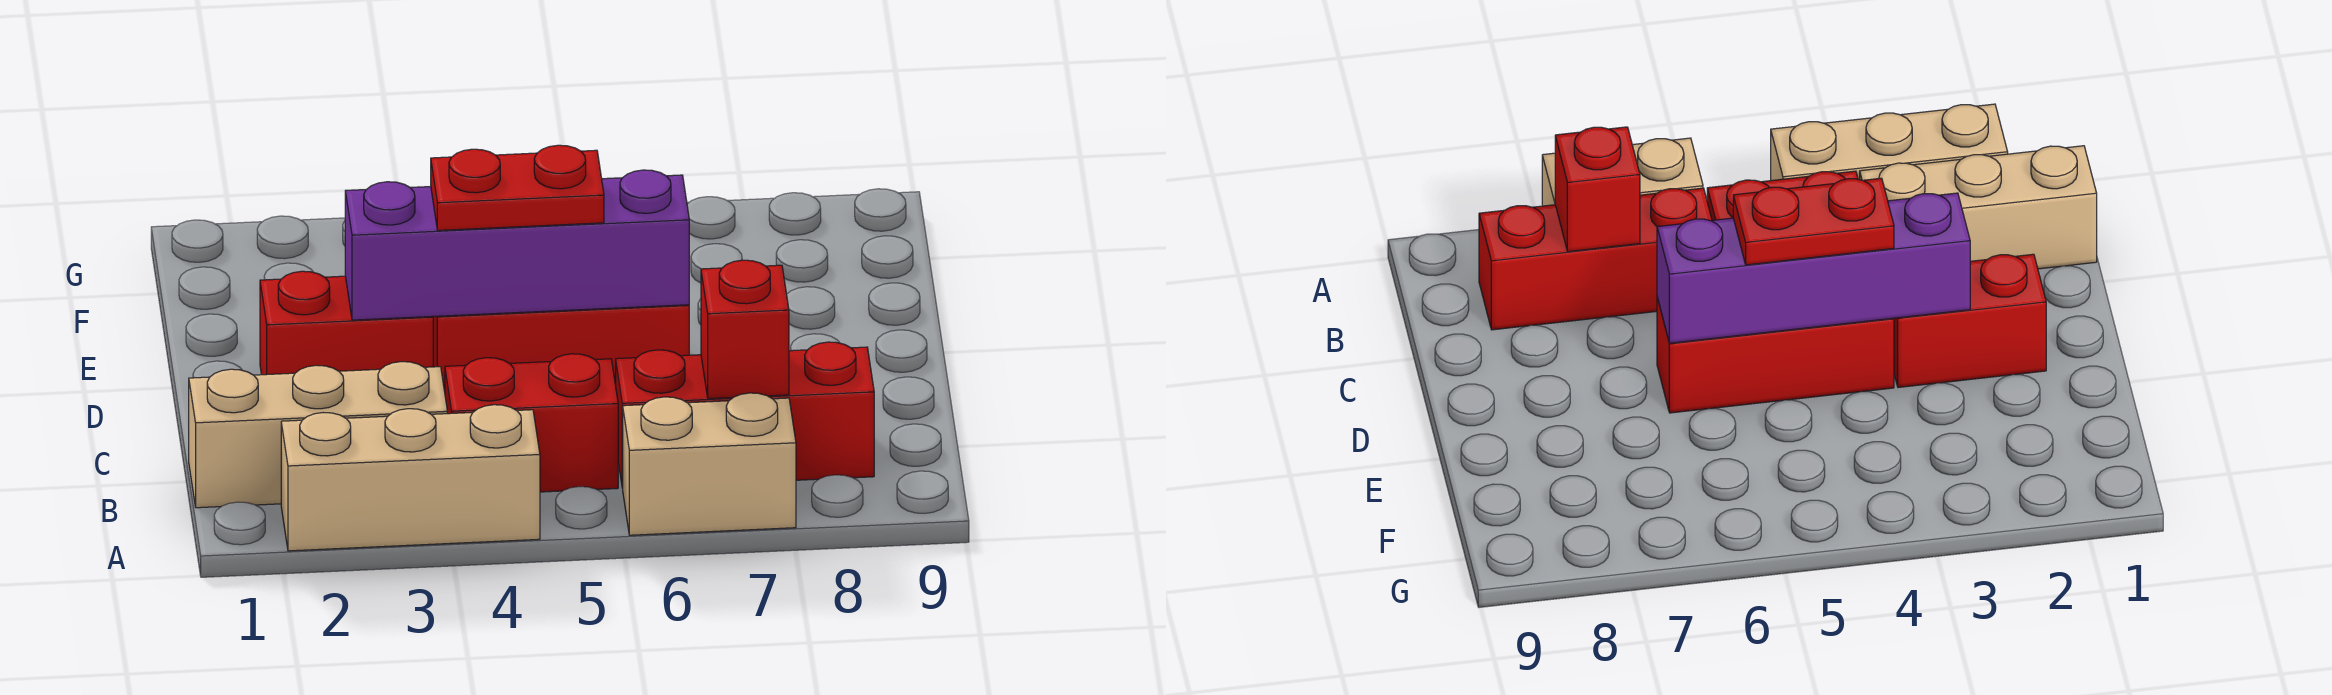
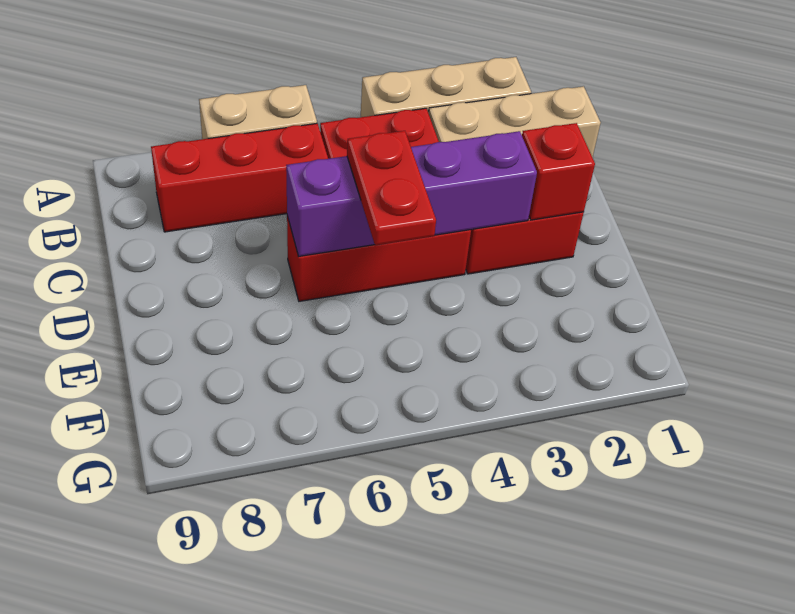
red 1x1 brick [701,260,789,399] -> red 1x1 brick moved to [522,123,595,220]
red 1x2 plate [431,145,604,230] -> red 1x2 plate turned to [347,131,436,246]

